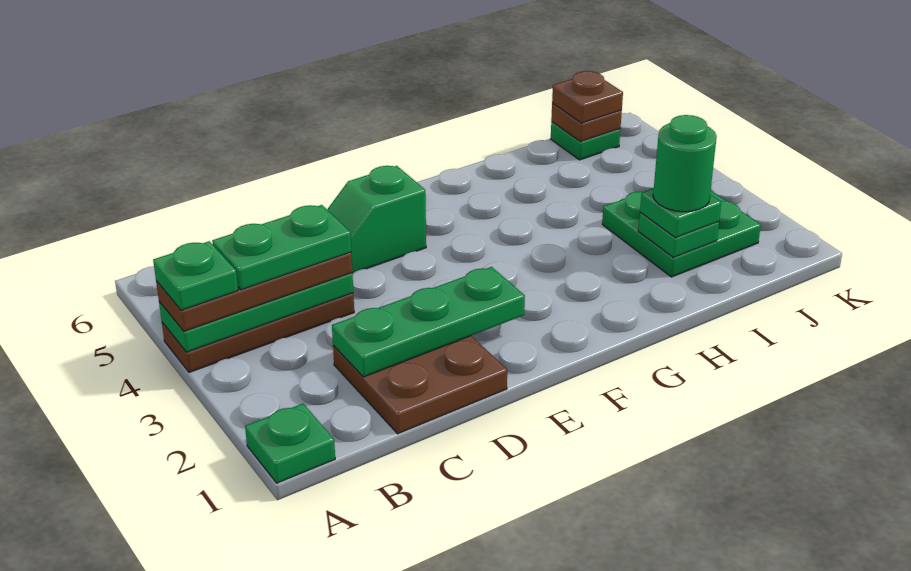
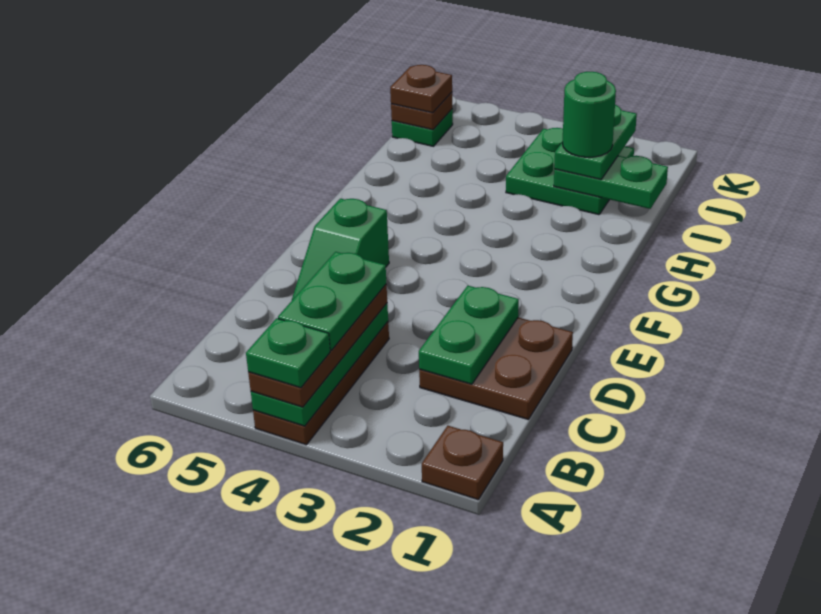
green 1x1 plate [245,404,335,483] -> brown 1x1 plate [422,426,503,500]
green 1x3 plate [332,267,525,377] -> green 1x2 plate [419,286,519,384]
green 1x1 plate [638,213,719,258] -> green 1x2 plate [554,155,668,209]
green 1x1 plate [640,188,721,238] -> green 1x2 plate [554,105,637,179]

